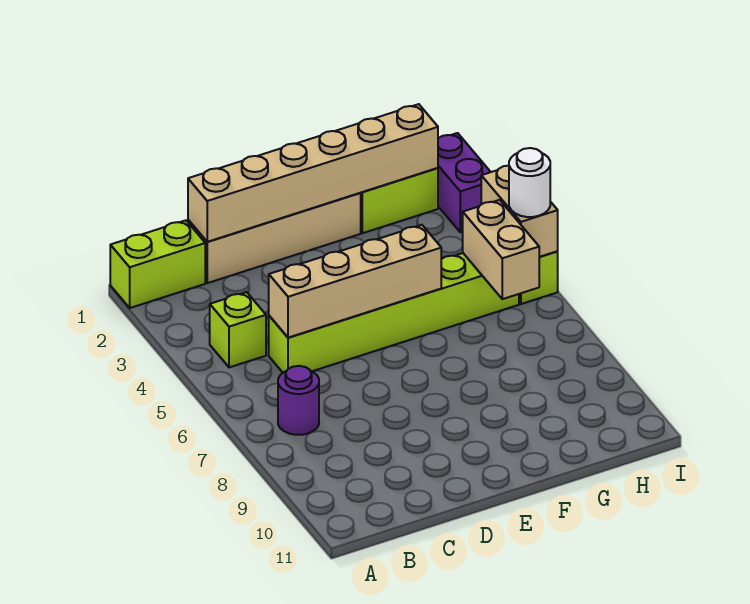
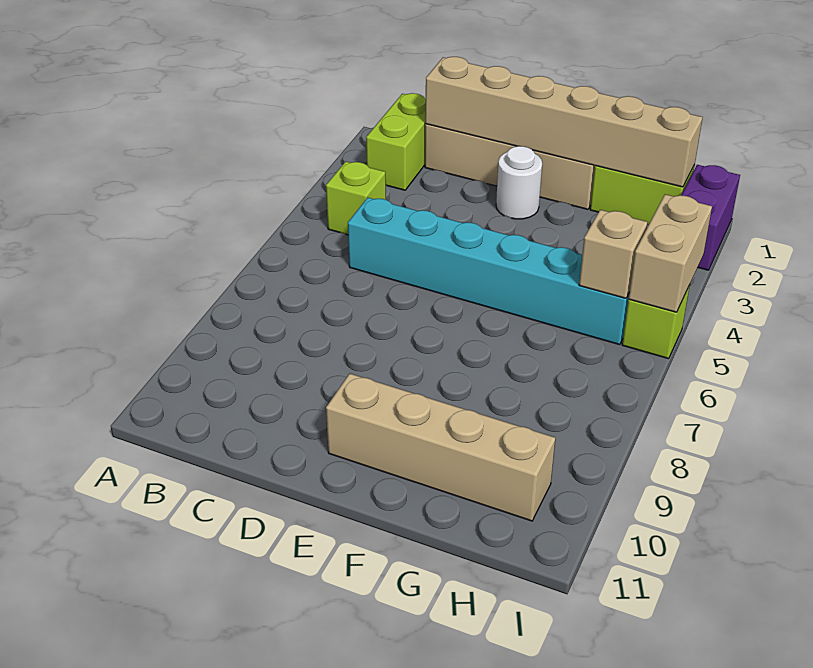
lime 1x2 brick [110,220,205,308] -> lime 1x2 brick turned to [366,93,426,190]
purple 1x1 round brick [278,366,319,435] -> none
lime 1x6 brick [269,253,519,372] -> cyan 1x6 brick [348,198,629,345]
tan 1x4 brick [269,225,441,338] -> tan 1x4 brick moved to [326,374,555,521]
tan 1x2 brick [463,200,539,299] -> tan 1x1 brick [579,210,647,298]
white 1x1 round brick [509,148,550,217] -> white 1x1 round brick moved to [496,146,542,219]

